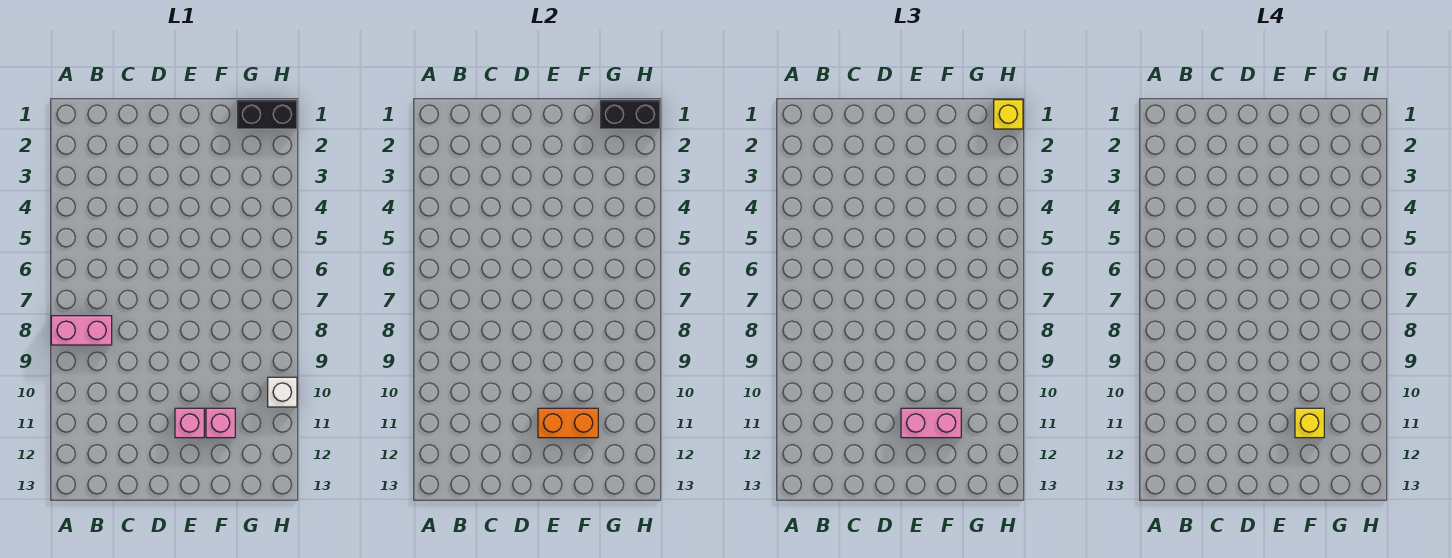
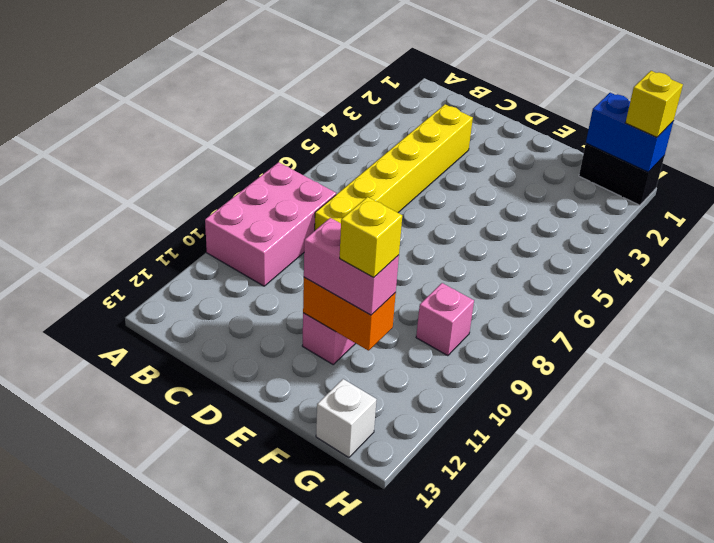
pink 1x2 brick [51,316,112,345] -> pink 2x3 brick [205,162,336,286]
none -> yellow 1x6 brick [315,104,473,230]
pink 1x1 brick [206,408,235,438] -> pink 1x1 brick moved to [416,283,474,356]
black 1x2 brick [600,100,660,129] -> blue 1x2 brick [586,93,673,172]
white 1x1 brick [268,377,297,407] -> white 1x1 brick moved to [316,379,377,458]

